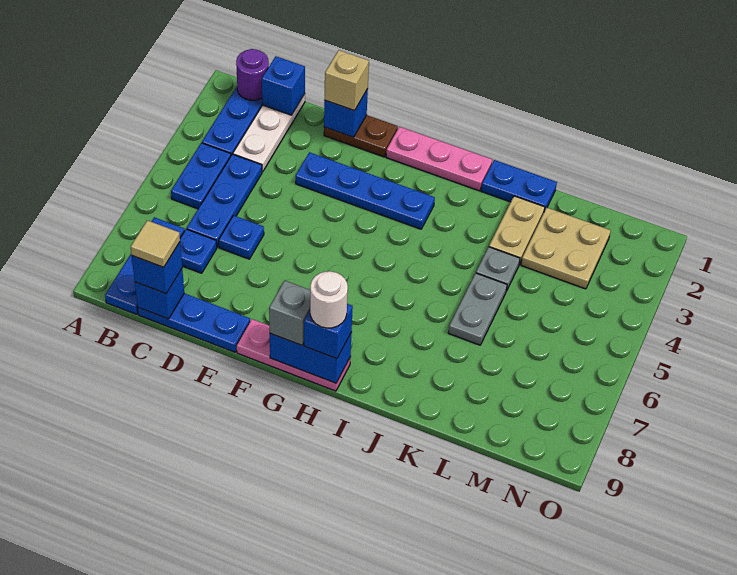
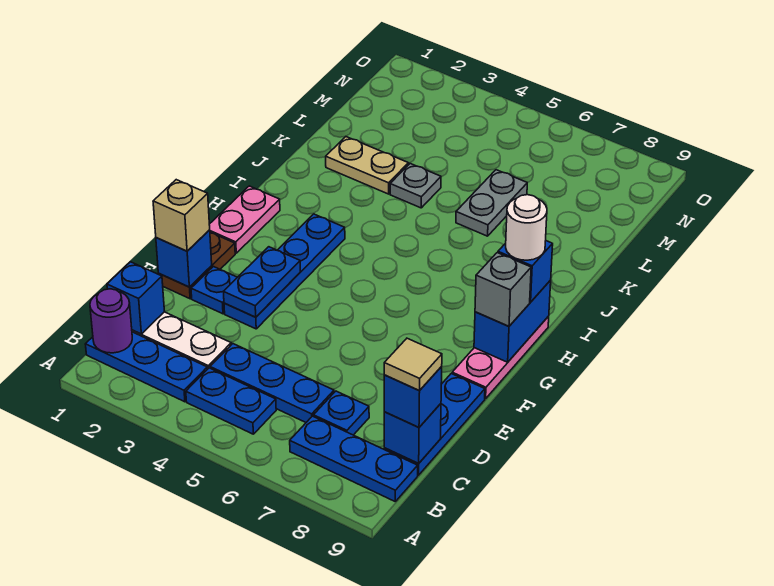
blue 1x1 plate [219,215,264,259] -> blue 1x1 plate moved to [191,267,237,314]
pink 1x3 plate [386,127,492,191] -> pink 1x2 plate [209,186,280,253]
blue 1x2 plate [481,160,557,212] -> blue 1x2 plate moved to [223,247,300,317]
grey 1x2 plate [448,273,507,345] -> grey 1x2 plate turned to [456,170,527,236]
tan 2x2 plate [521,208,611,289] -> none

